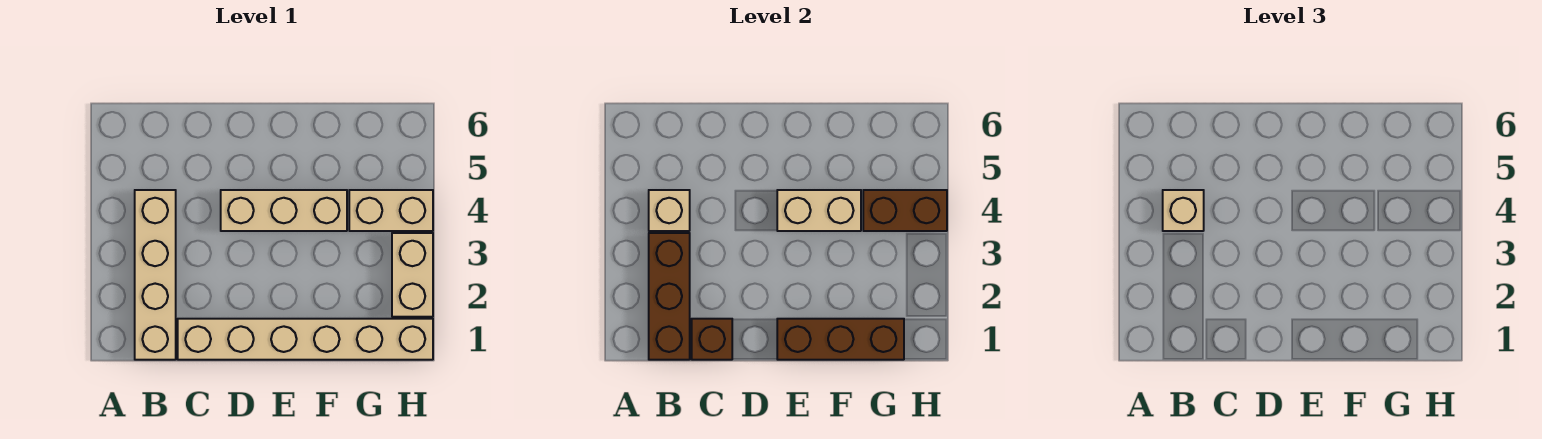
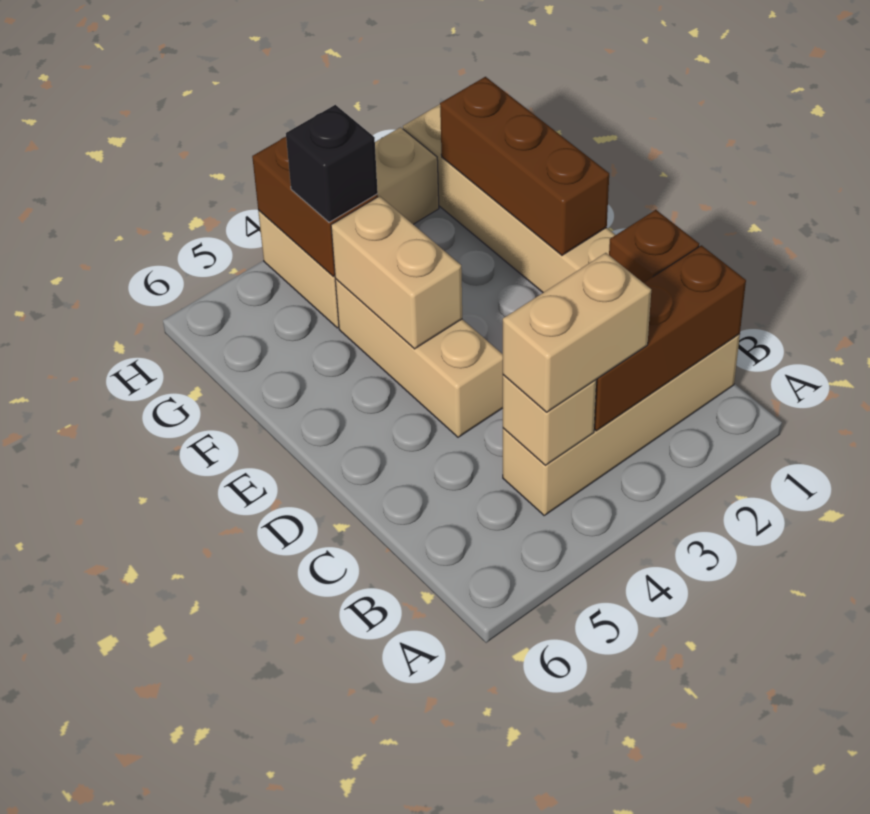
tan 1x1 brick [1163,190,1204,231] -> tan 1x2 brick [503,253,651,412]
none -> black 1x1 brick [286,105,378,222]

